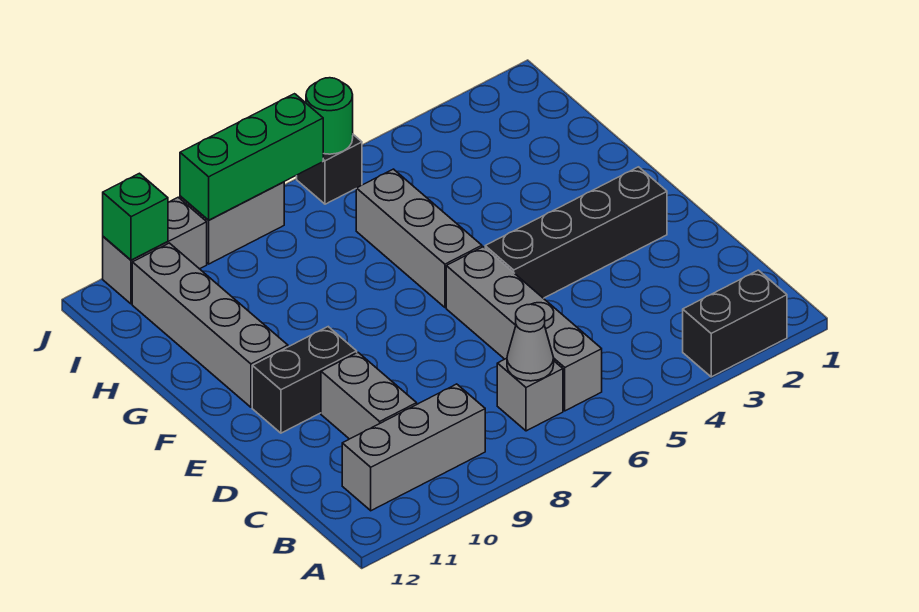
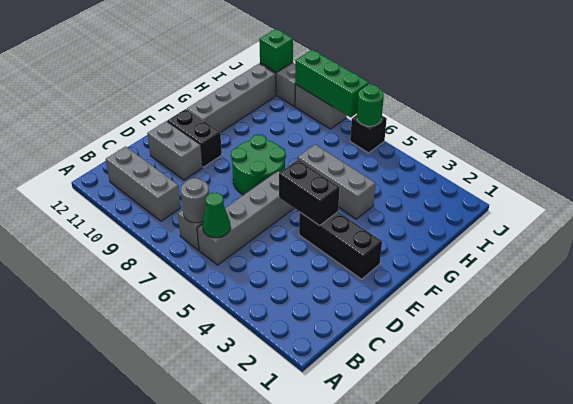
black 1x2 brick [683,270,787,377] -> black 1x2 brick moved to [279,160,339,226]
none -> green 1x1 cone [202,193,230,238]
grey 1x1 cone [507,304,554,381] -> grey 1x1 round brick [181,178,209,223]
grey 1x2 brick [321,353,417,439] -> grey 1x2 brick turned to [147,121,203,180]
black 1x4 brick [485,167,667,298] -> black 1x3 brick [299,212,382,279]
none -> green 2x2 round brick [231,135,286,195]
grey 1x3 brick [356,169,482,308] -> grey 1x3 brick turned to [298,144,375,219]

